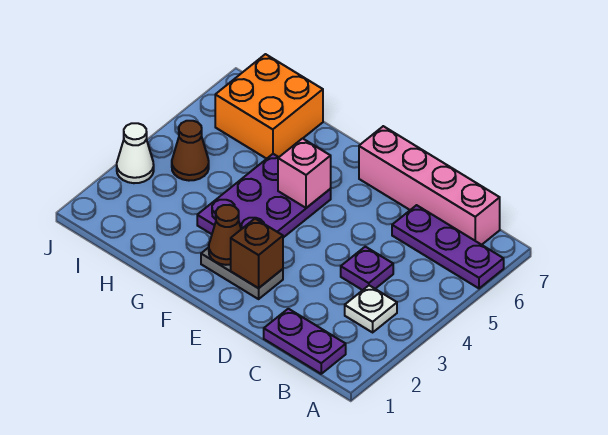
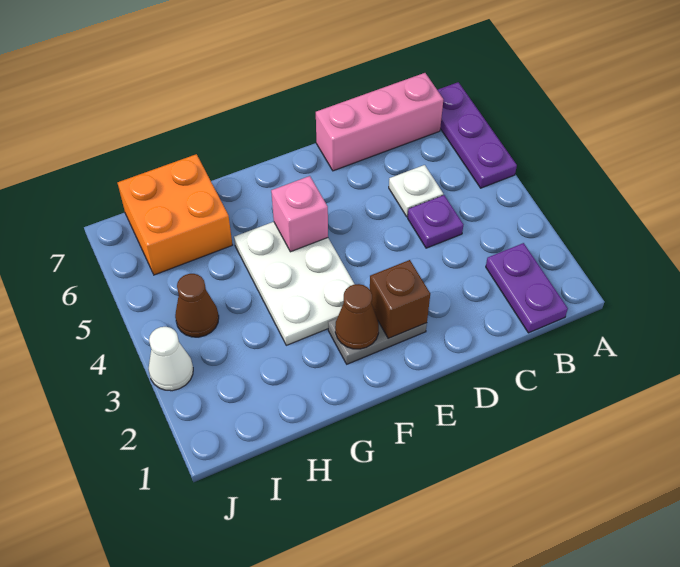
purple 1x3 plate [392,205,504,288] -> purple 1x3 plate turned to [438,82,517,188]
purple 1x2 plate [264,309,346,374] -> purple 1x2 plate turned to [486,243,568,333]
white 1x1 plate [345,285,397,332] -> white 1x1 plate moved to [389,165,443,217]
pink 1x4 brick [359,126,500,245] -> pink 1x3 brick [316,73,443,171]
purple 2x3 plate [197,154,331,238] -> white 2x3 plate [234,222,354,345]

